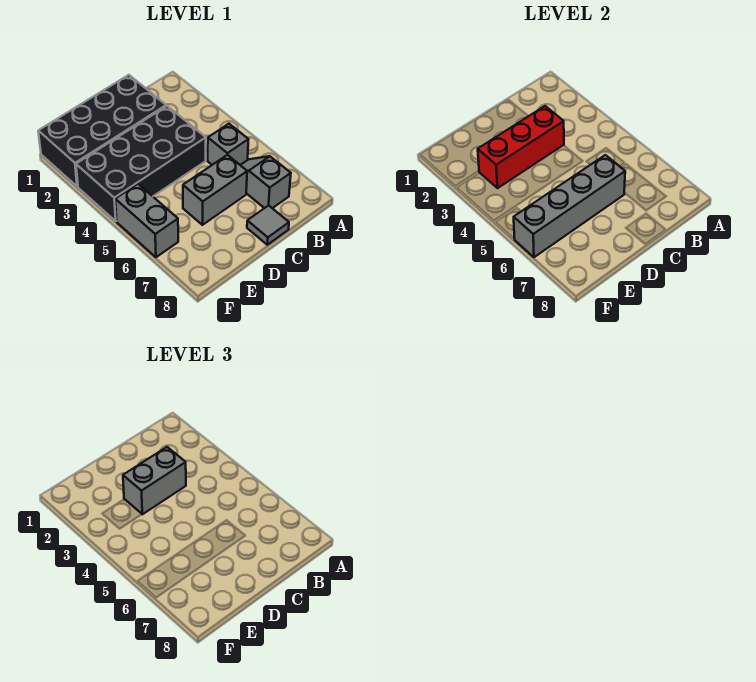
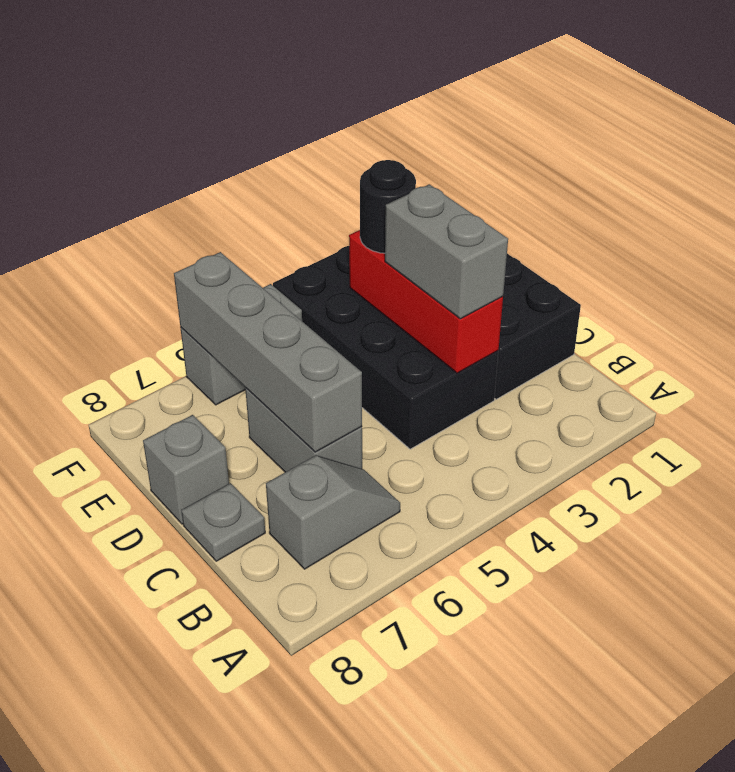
grey 1x1 brick [208,124,249,165] -> grey 1x1 brick moved to [143,415,229,524]
grey 1x1 tile [247,205,289,245] -> grey 1x1 plate [181,483,265,561]
none -> black 1x1 round brick [360,160,416,253]

